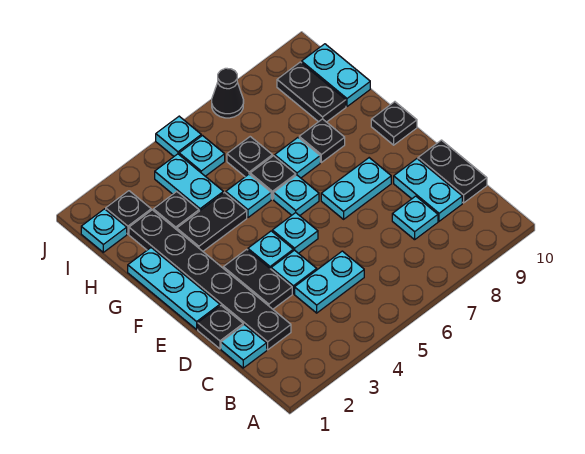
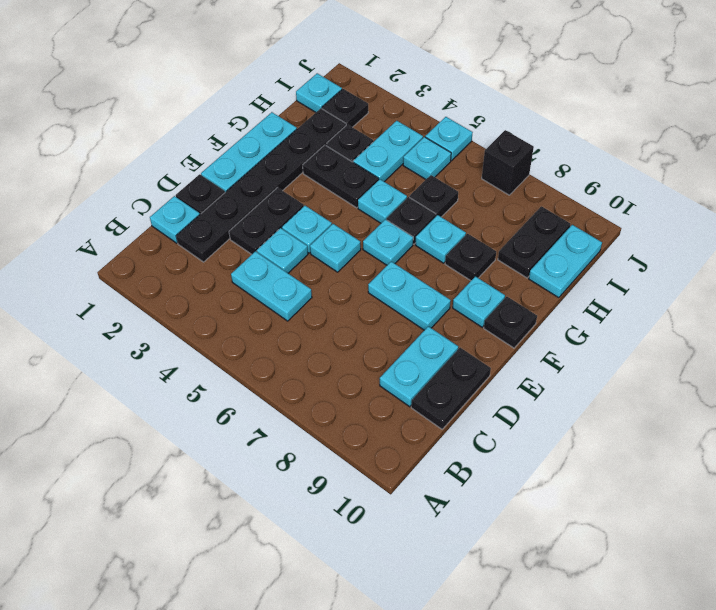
cyan 1x1 plate [392,196,438,240] -> cyan 1x1 plate moved to [453,276,505,327]
black 1x1 cone [212,68,244,118] -> black 1x1 brick [482,130,534,195]

